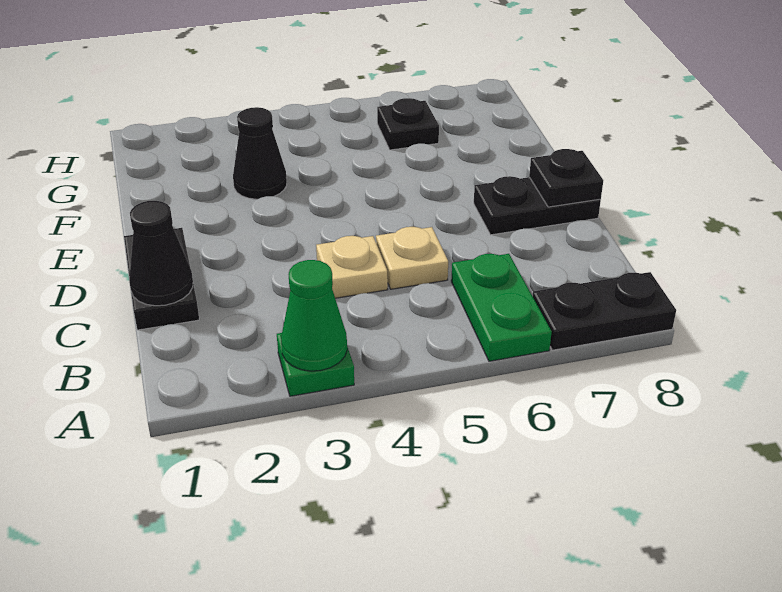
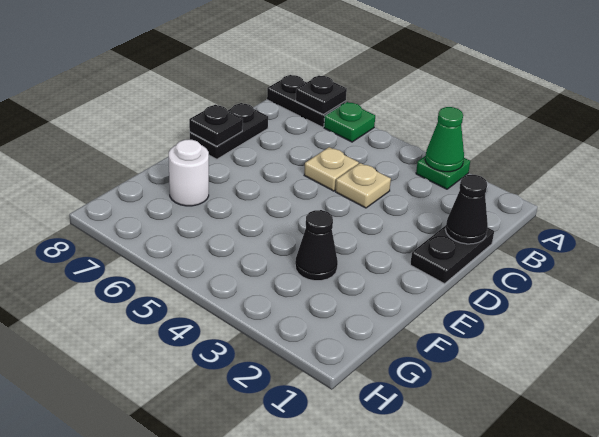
green 1x2 plate [451,254,552,361] -> green 1x1 plate [324,102,375,142]
black 1x2 plate [474,176,601,235] -> black 1x2 plate turned to [190,103,268,159]
none -> white 1x1 round brick [169,140,209,206]
black 1x1 plate [377,98,439,150] -> black 1x1 plate moved to [296,75,347,115]

